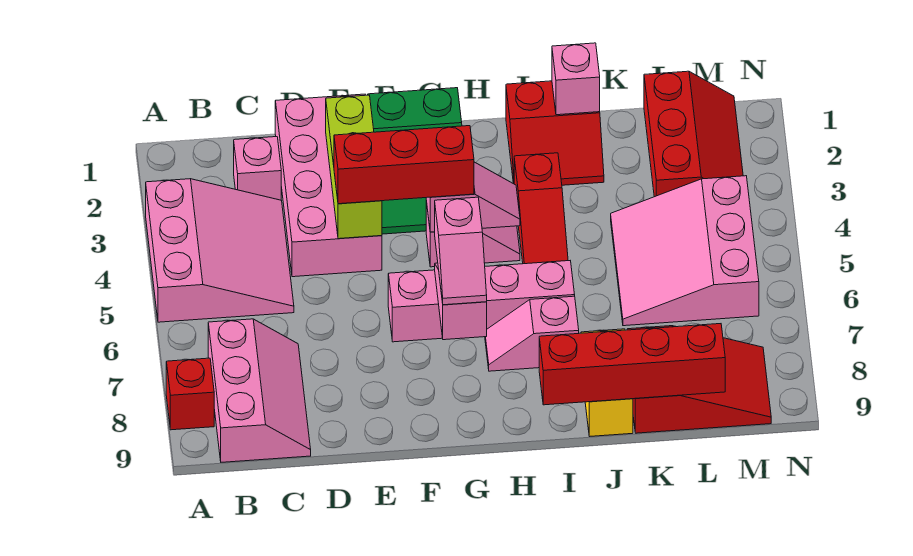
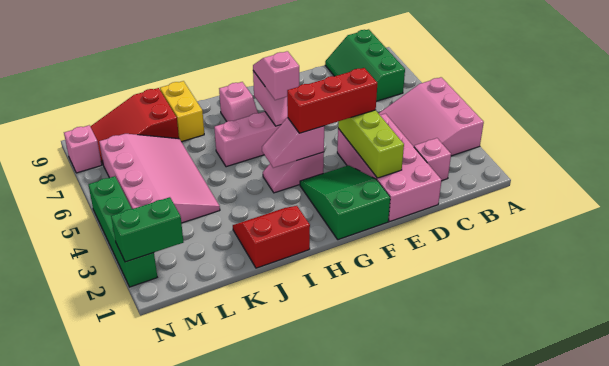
red 1x1 brick [166,358,214,430] -> none
pink 2x3 slope [208,319,311,462] -> green 2x3 slope [325,29,405,101]
pink 1x2 slope [485,296,579,371] -> pink 1x2 slope turned to [219,82,258,121]
red 1x3 slope [514,153,568,264] -> none
red 1x4 brick [539,324,725,405] -> none
pink 1x1 brick [552,43,600,115] -> pink 1x1 brick moved to [64,125,102,173]
pink 3x3 slope [611,176,759,326] -> pink 3x4 slope [99,134,220,223]
red 2x3 slope [644,71,743,197] -> none
none -> green 1x2 brick [111,197,183,262]
none -> green 1x4 brick [88,176,157,287]

